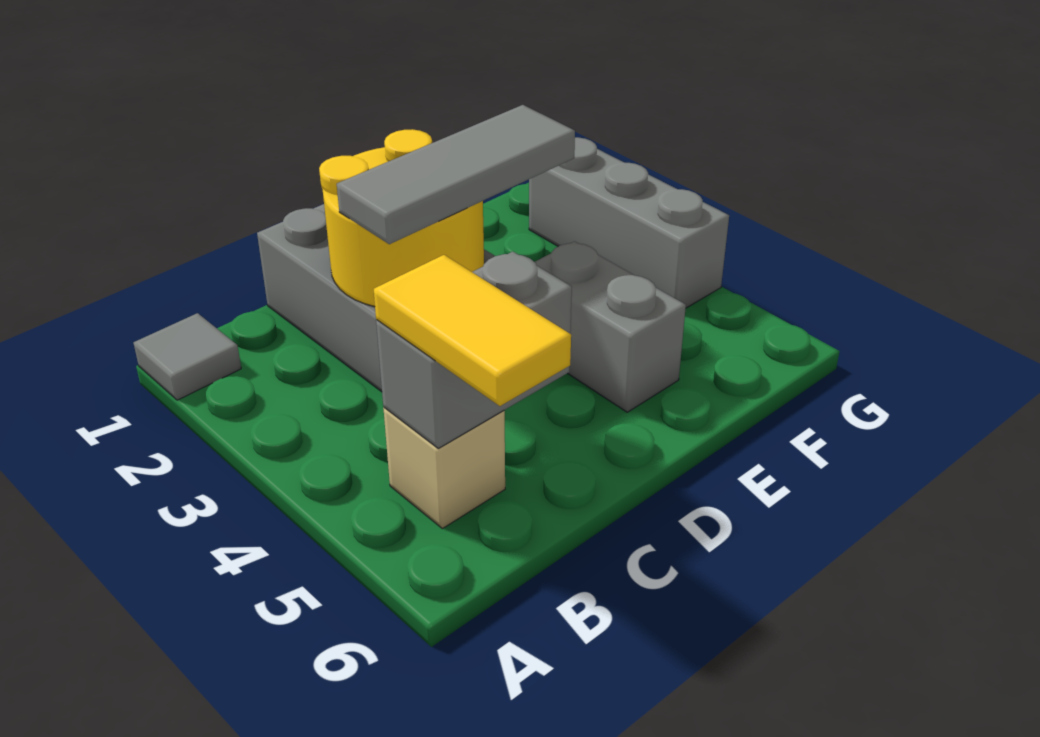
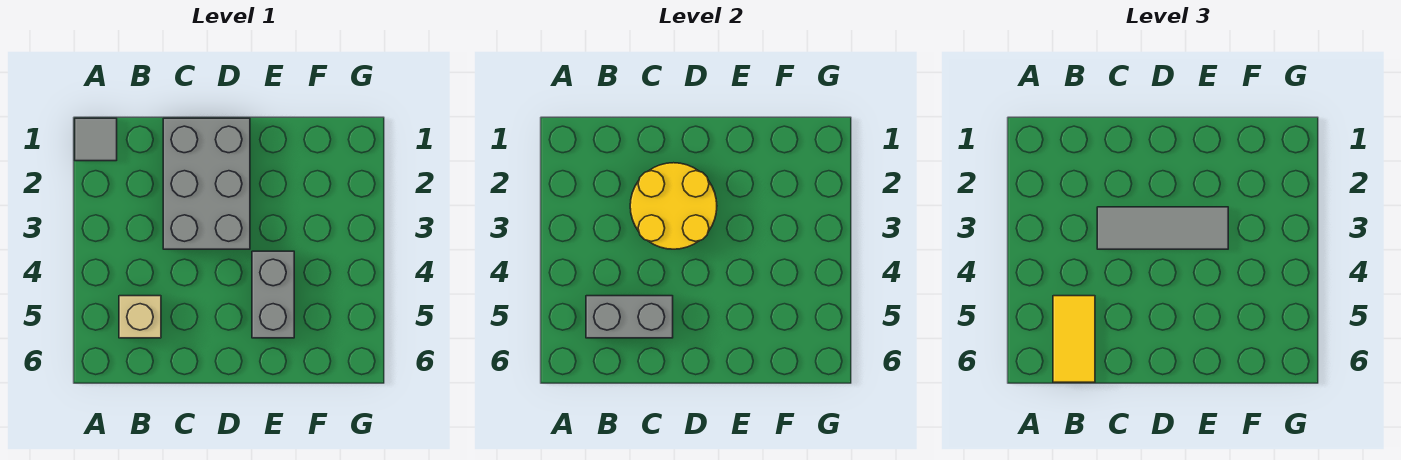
grey 1x3 brick [529,137,729,308] -> none

